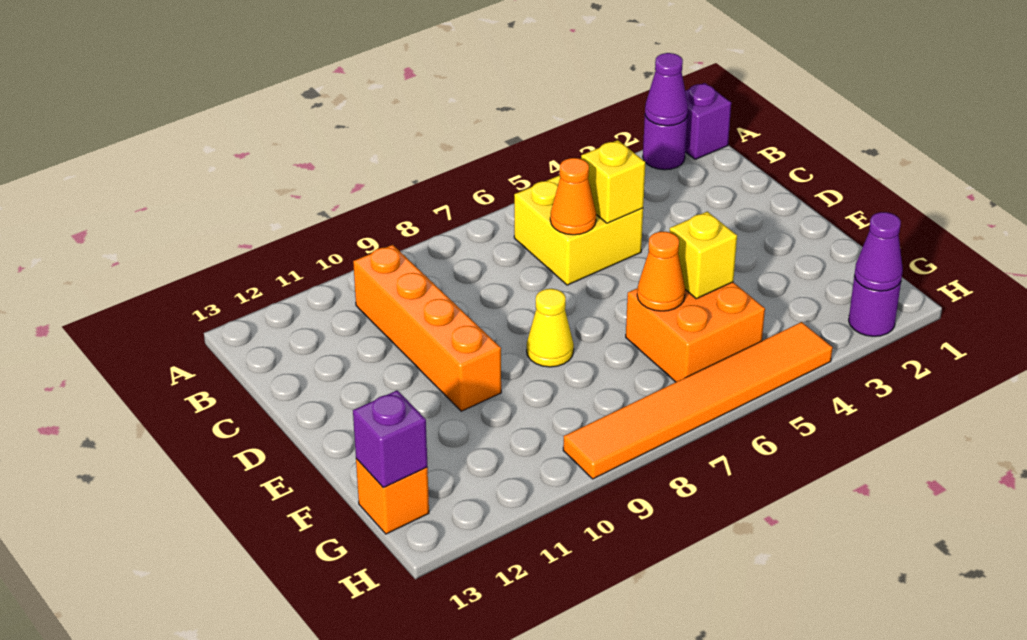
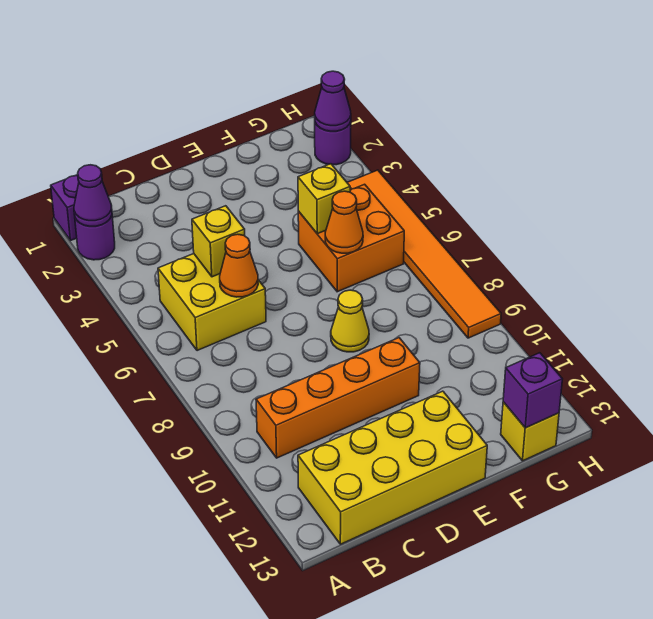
none -> yellow 2x4 brick [298,391,487,544]
orange 1x1 brick [356,459,429,534] -> yellow 1x1 brick [501,402,559,461]

